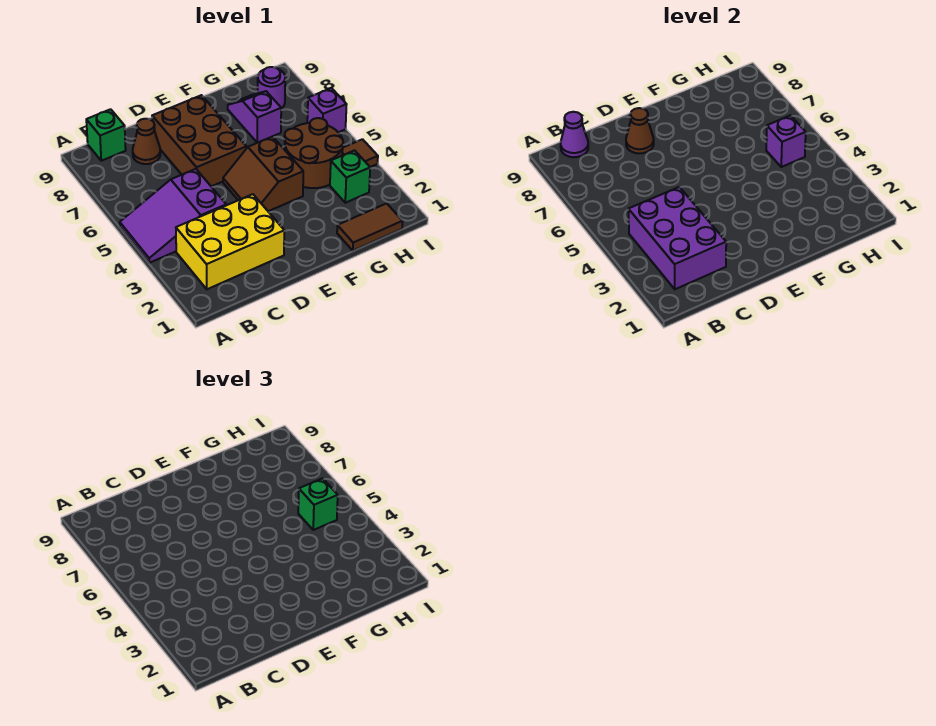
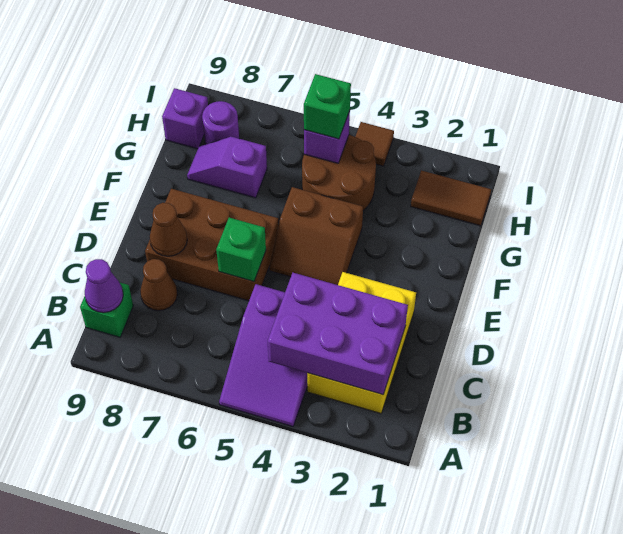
brown 1x2 tile [337,203,403,251] -> brown 1x2 tile turned to [411,170,491,226]
green 1x1 brick [330,150,370,203] -> green 1x1 brick moved to [216,217,266,281]
purple 1x1 brick [307,88,347,132] -> purple 1x1 brick moved to [162,88,208,149]

